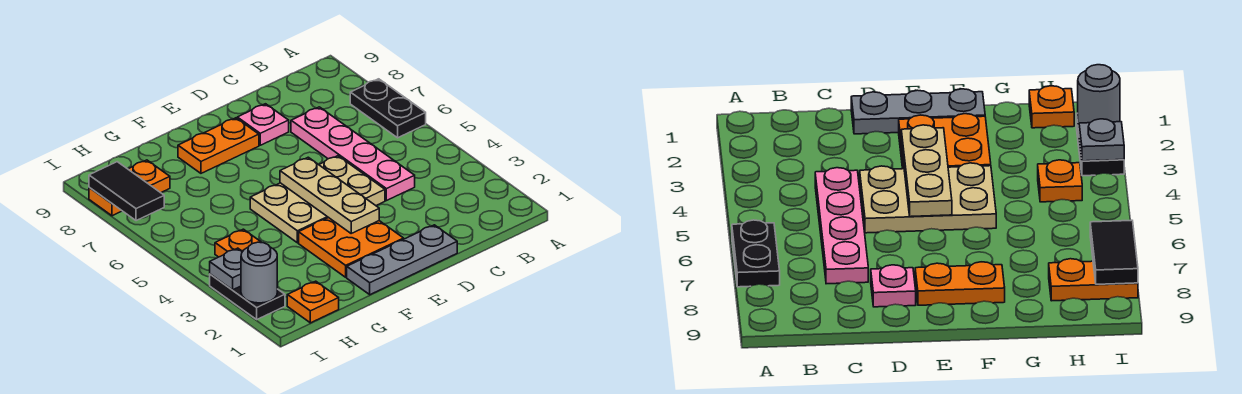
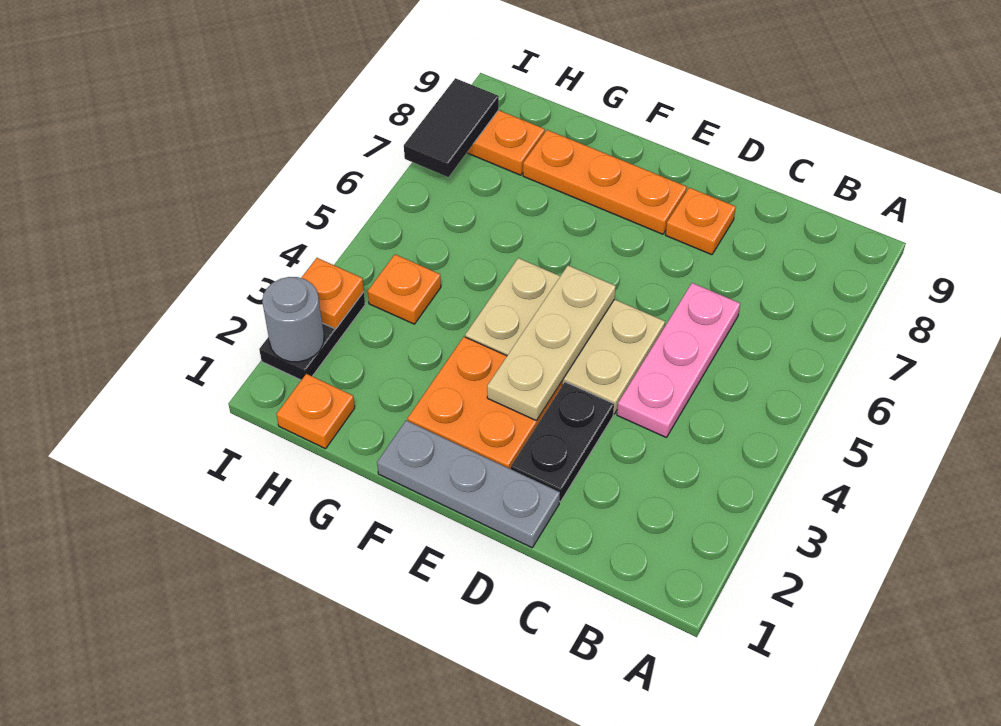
black 1x2 plate [350,79,426,138] -> black 1x2 plate moved to [511,382,614,502]
pink 1x4 plate [291,107,415,201] -> pink 1x3 plate [617,283,740,438]
pink 1x1 plate [237,104,289,145] -> orange 1x1 plate [666,188,736,255]
orange 1x2 plate [178,118,259,173] -> orange 1x3 plate [523,130,687,234]
grey 1x1 plate [210,248,242,290] -> orange 1x1 plate [301,258,364,329]

